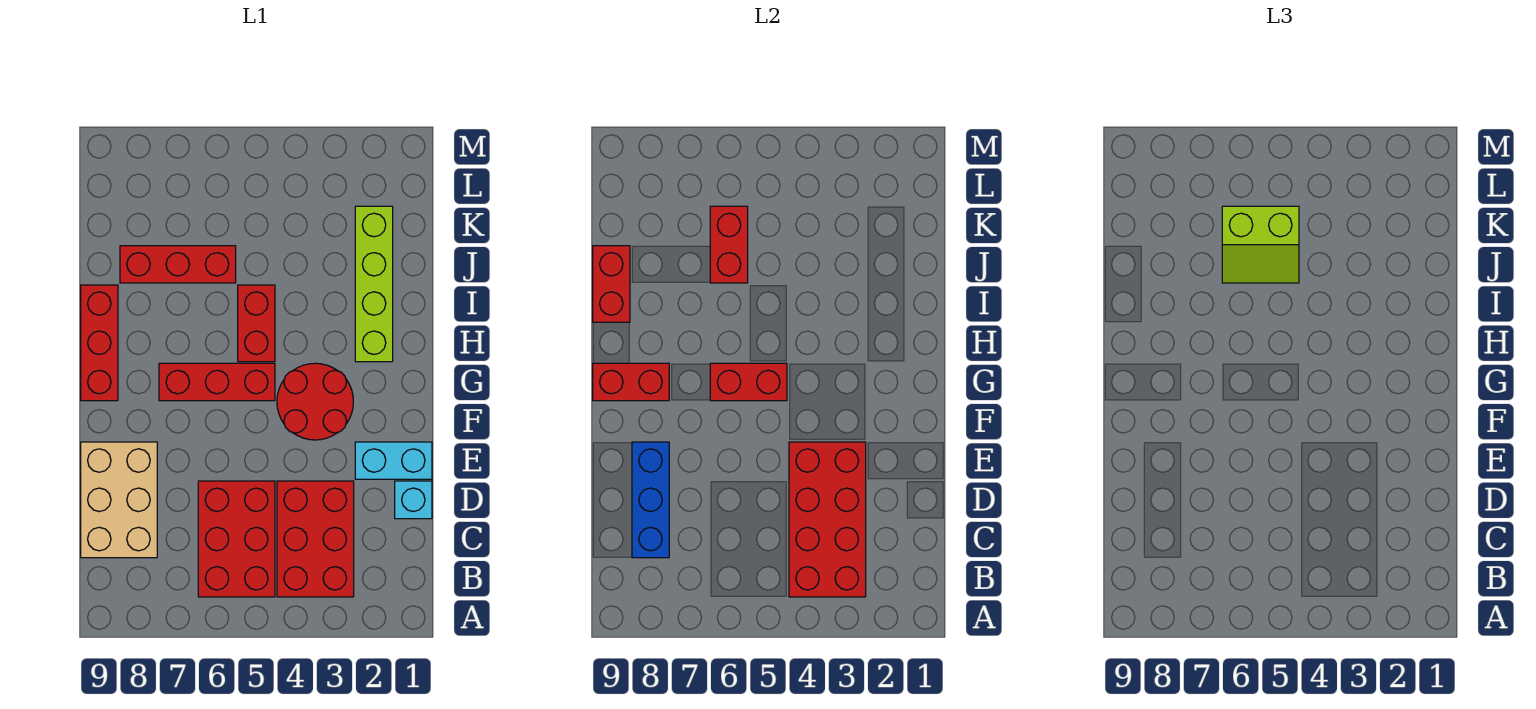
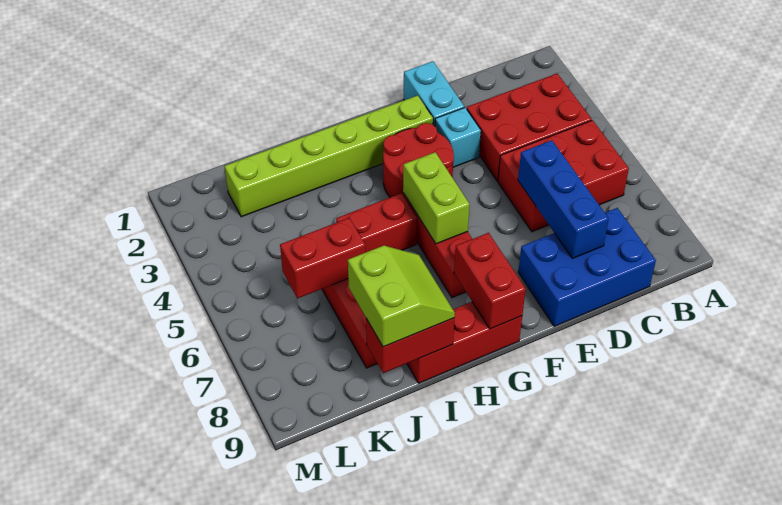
red 2x4 brick [789,442,866,597] -> none
tan 2x3 brick [81,442,157,558] -> blue 2x3 brick [518,208,656,326]
blue 1x3 brick [632,442,669,558] -> blue 1x3 brick turned to [518,140,609,259]
cyan 1x1 brick [395,481,432,519] -> cyan 1x1 brick moved to [435,108,481,167]
red 1x2 brick [710,363,787,401] -> lime 1x2 brick [403,152,470,244]
lime 1x4 brick [355,206,393,362] -> lime 1x6 brick [225,95,433,217]
lime 2x2 slope [1222,206,1299,283] -> lime 2x2 slope moved to [348,246,455,347]

